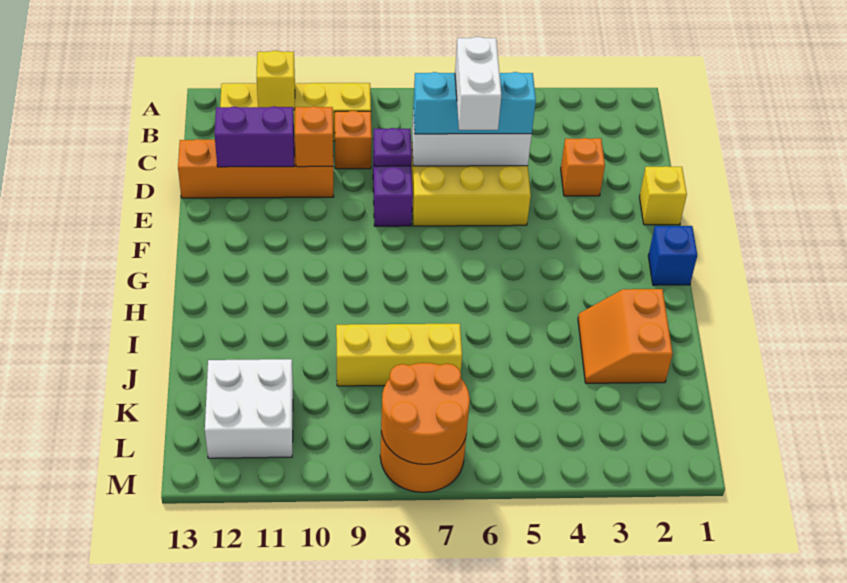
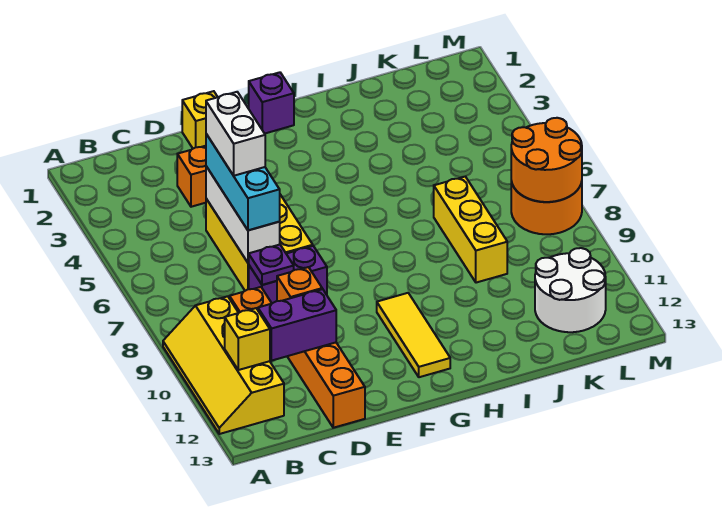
white 1x2 brick [455,37,501,130] -> white 1x2 brick turned to [206,92,265,176]
purple 1x2 brick [215,106,294,167] -> purple 1x2 brick turned to [258,289,336,361]
blue 1x1 brick [648,226,697,285] -> purple 1x1 brick [249,72,294,134]
none -> yellow 1x3 tile [377,293,450,377]
orange 2x2 slope [578,289,673,383] -> none
white 2x2 brick [205,359,293,458] -> white 2x2 round brick [535,248,606,332]

